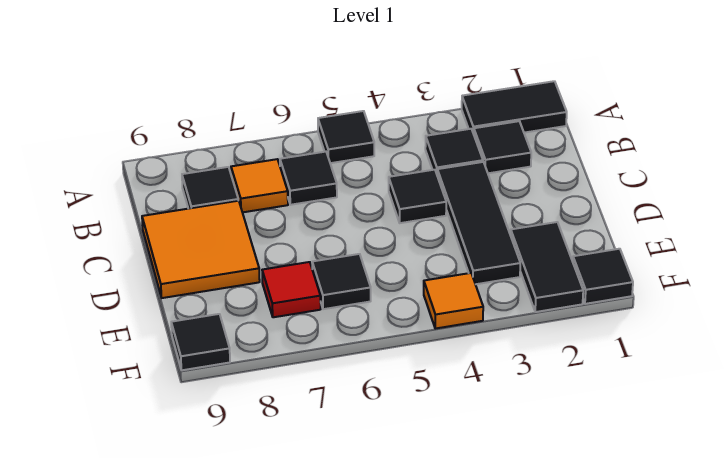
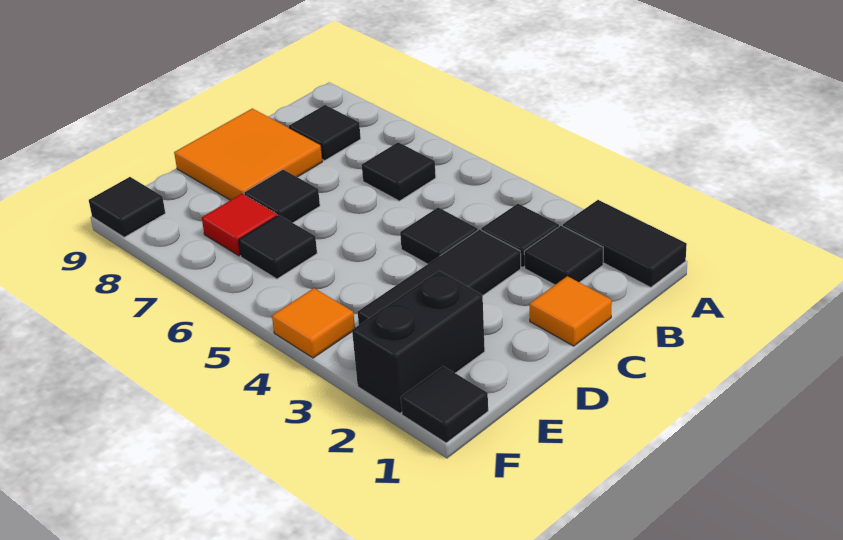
black 1x1 tile [318,111,374,163] -> black 1x1 tile moved to [244,170,320,223]
orange 1x1 tile [231,159,288,212] -> orange 1x1 tile moved to [529,276,612,346]
black 1x2 tile [511,222,583,312] -> black 1x2 brick [352,271,485,413]

